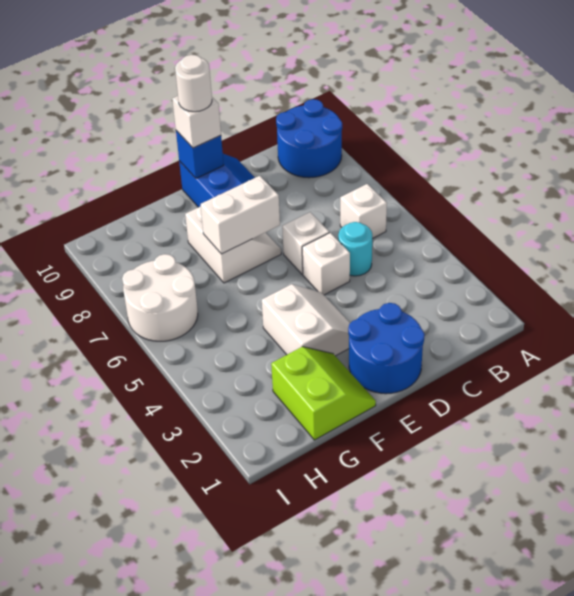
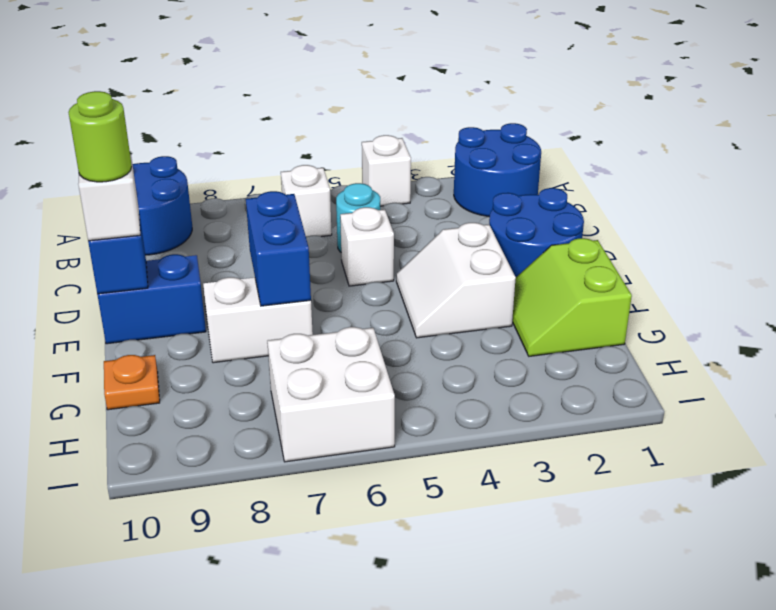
none -> blue 2x2 round brick [454,123,541,217]
white 1x1 brick [282,212,329,274] -> white 1x1 brick moved to [362,135,411,206]
white 2x2 slope [262,284,350,356] -> white 2x2 slope turned to [396,223,516,338]
white 1x2 brick [201,176,280,254] -> blue 1x2 brick [246,191,311,306]
white 1x1 round brick [175,55,212,112] -> lime 1x1 round brick [68,91,132,182]
lime 2x2 slope [271,347,376,440] -> lime 2x2 slope turned to [512,238,632,356]
none -> orange 1x1 plate [104,355,160,410]
white 2x2 round brick [122,254,198,341] -> white 2x2 brick [267,327,395,462]

